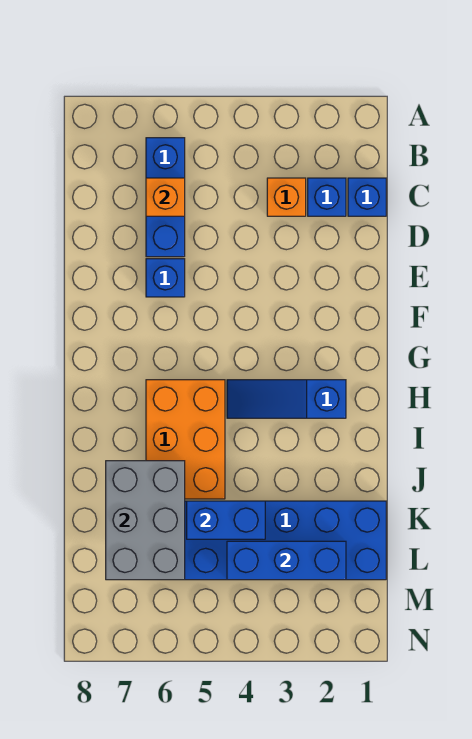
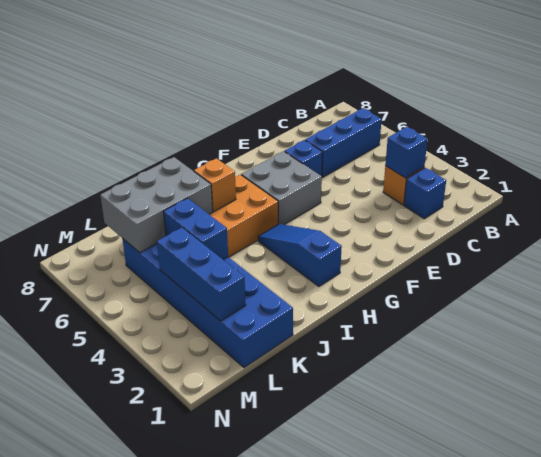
blue 1x1 brick [348,178,386,216] -> blue 1x1 brick moved to [385,127,427,178]
orange 1x1 brick [146,178,185,216] -> orange 1x1 brick moved to [194,158,236,212]
none -> grey 2x2 brick [241,151,322,225]

